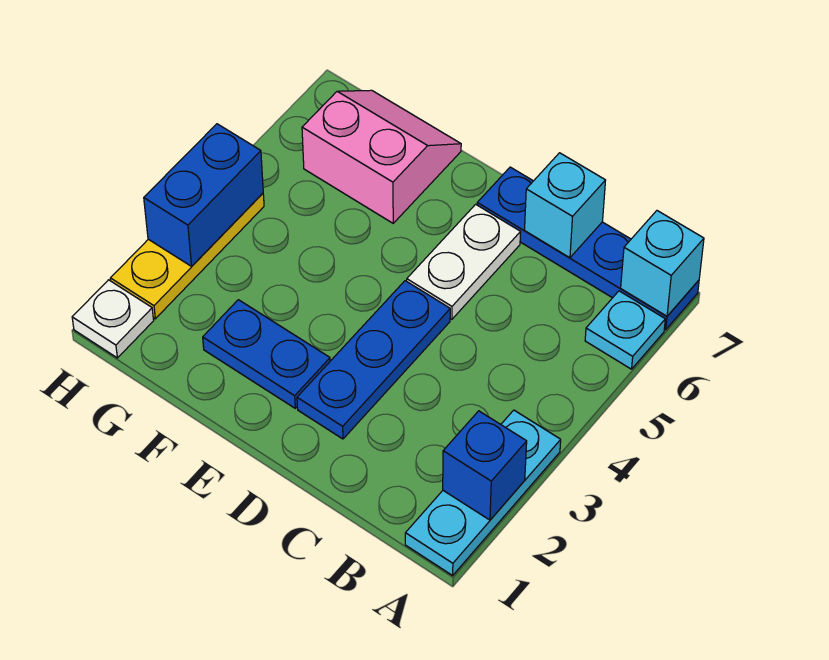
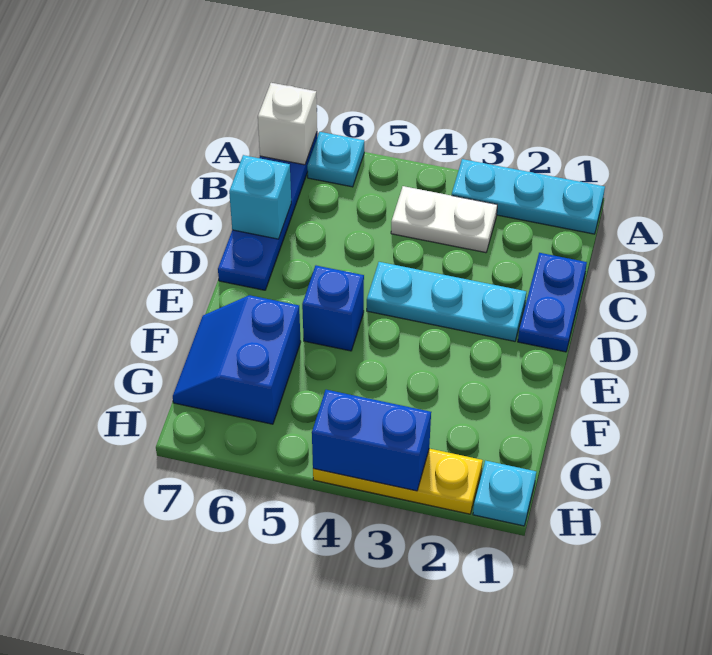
blue 1x1 brick [443,411,527,520] -> blue 1x1 brick moved to [302,266,364,351]
cyan 1x1 brick [621,211,704,316] -> white 1x1 brick [258,83,317,165]
blue 1x3 plate [297,281,450,439] -> cyan 1x3 plate [367,262,526,341]
white 1x2 plate [407,204,521,319] -> white 1x2 plate moved to [391,186,497,253]
blue 1x2 plate [203,300,330,408] -> blue 1x2 plate moved to [518,253,587,352]
pink 2x2 slope [302,90,461,223] -> blue 2x2 slope [173,295,301,424]
white 1x1 plate [72,280,154,358] -> cyan 1x1 plate [473,461,536,526]

